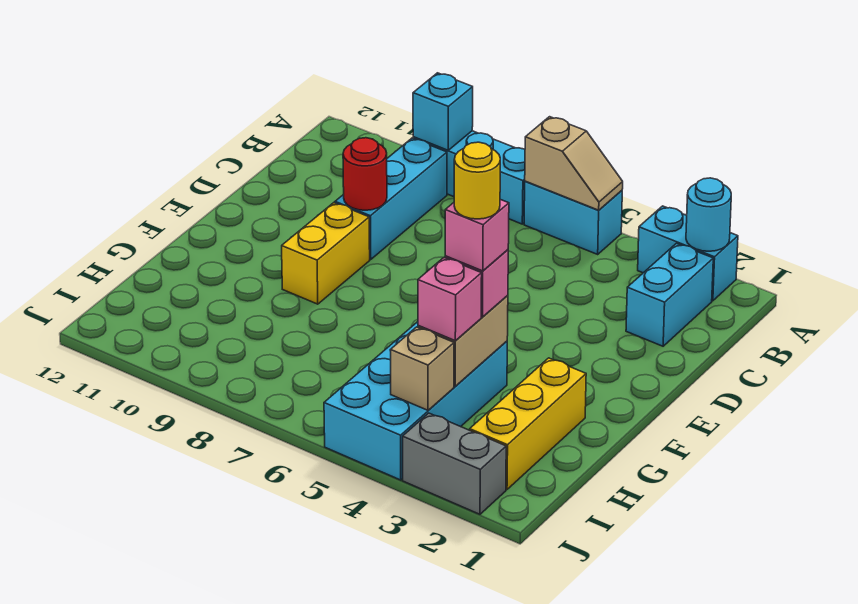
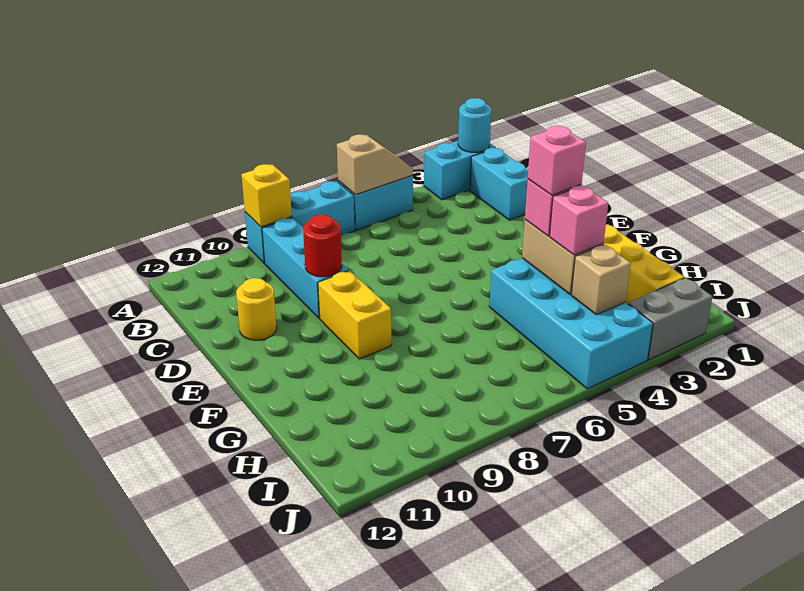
cyan 1x1 brick [413,73,473,150] -> yellow 1x1 brick [241,164,292,227]
yellow 1x1 round brick [454,142,500,219] -> yellow 1x1 round brick moved to [236,278,277,340]

